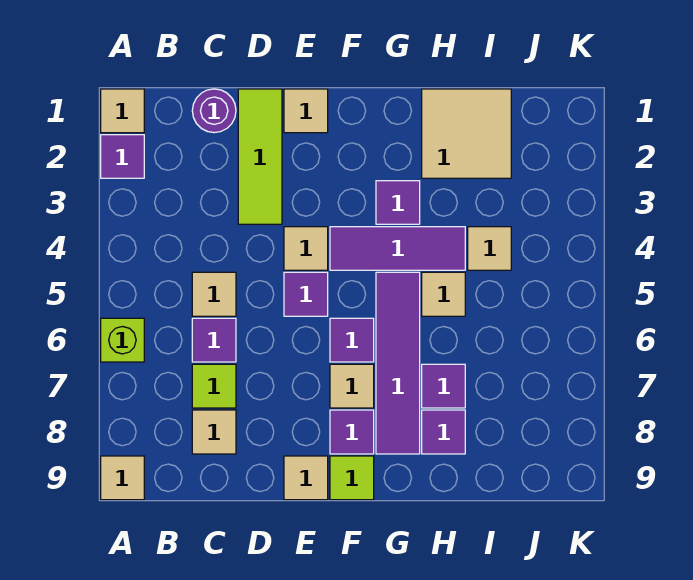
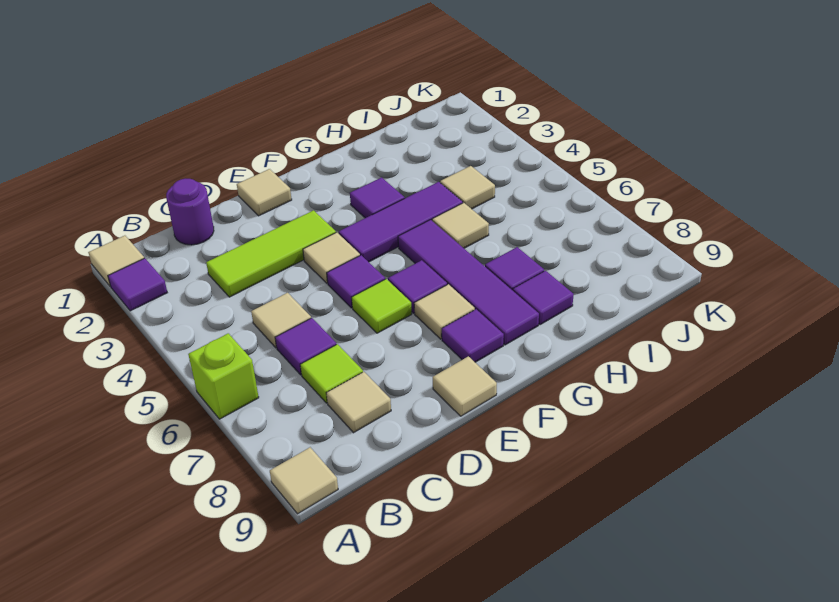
lime 1x3 tile [238,89,282,224] -> lime 1x3 tile turned to [206,210,336,297]
lime 1x1 tile [330,456,374,500] -> lime 1x1 tile moved to [352,279,412,333]
tan 2x2 tile [422,89,511,178] -> none

